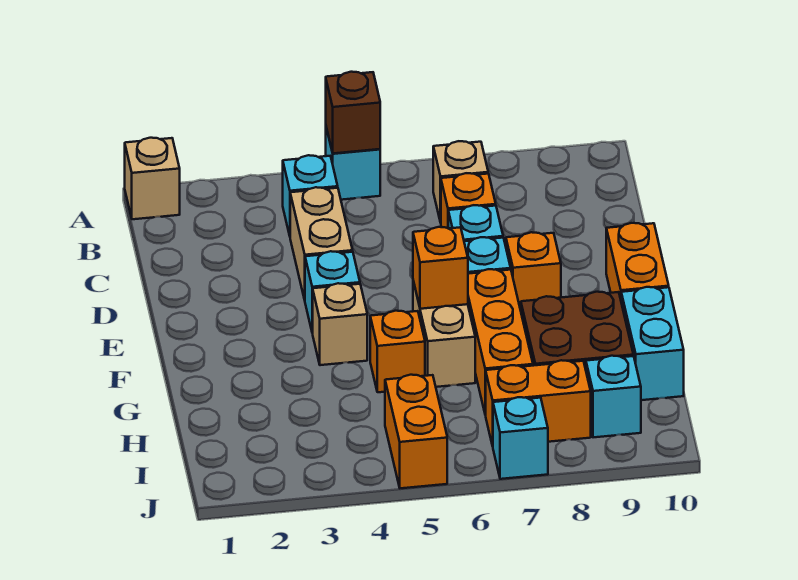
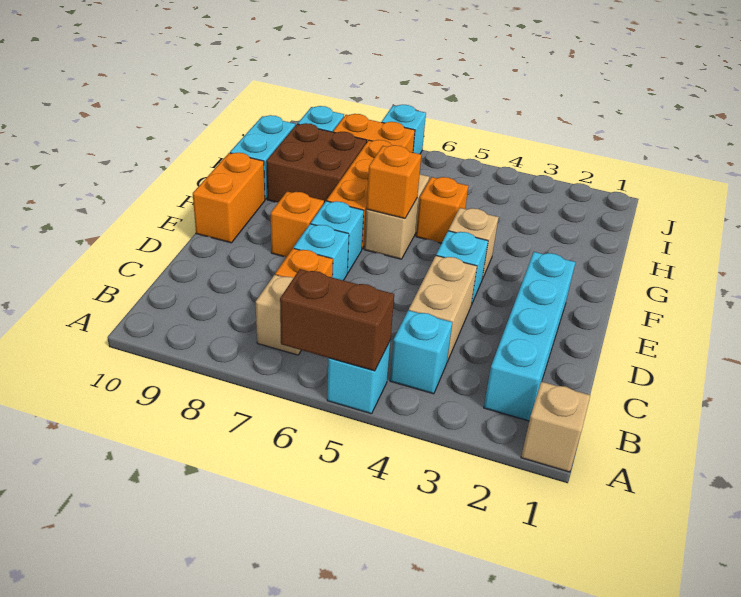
brown 1x1 brick [326,72,380,153] -> brown 1x2 brick [280,269,394,371]
none -> cyan 1x4 brick [484,252,575,421]
orange 1x2 brick [385,375,447,488] -> none

